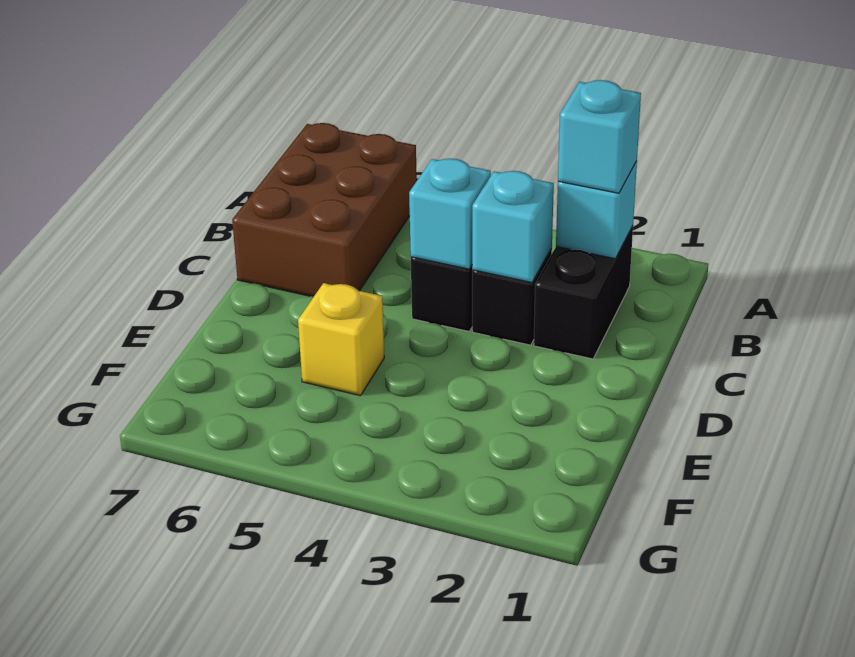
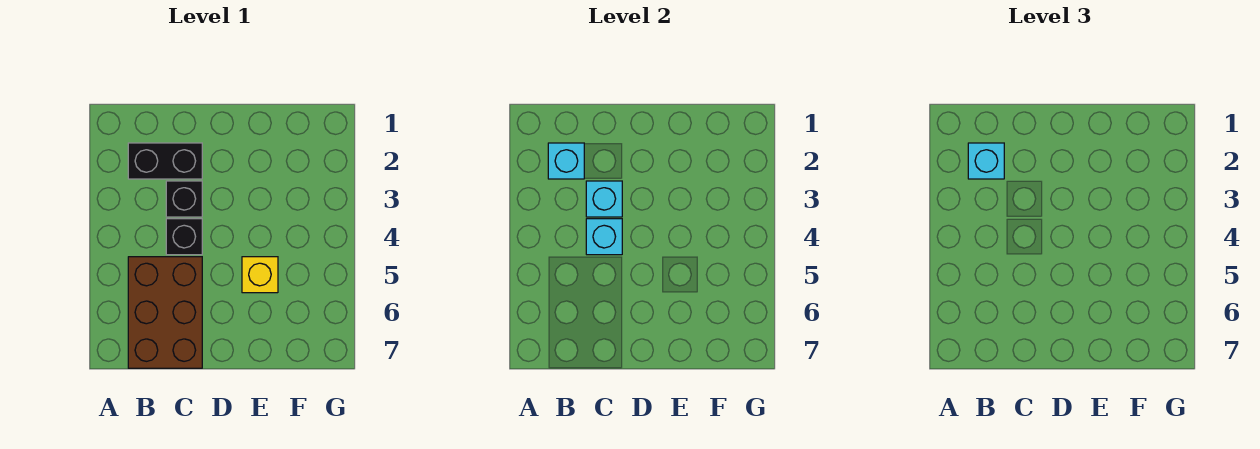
brown 2x3 brick [232,123,417,297] -> brown 2x3 brick turned to [128,257,202,368]

